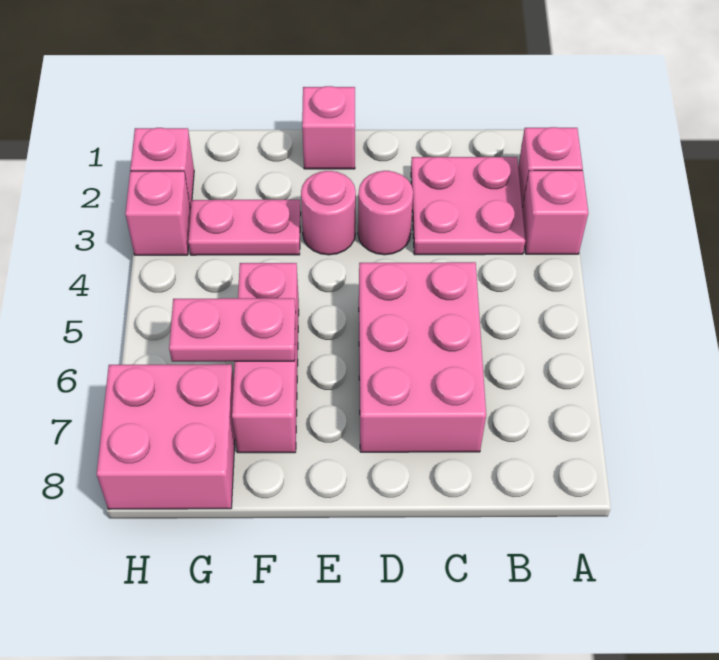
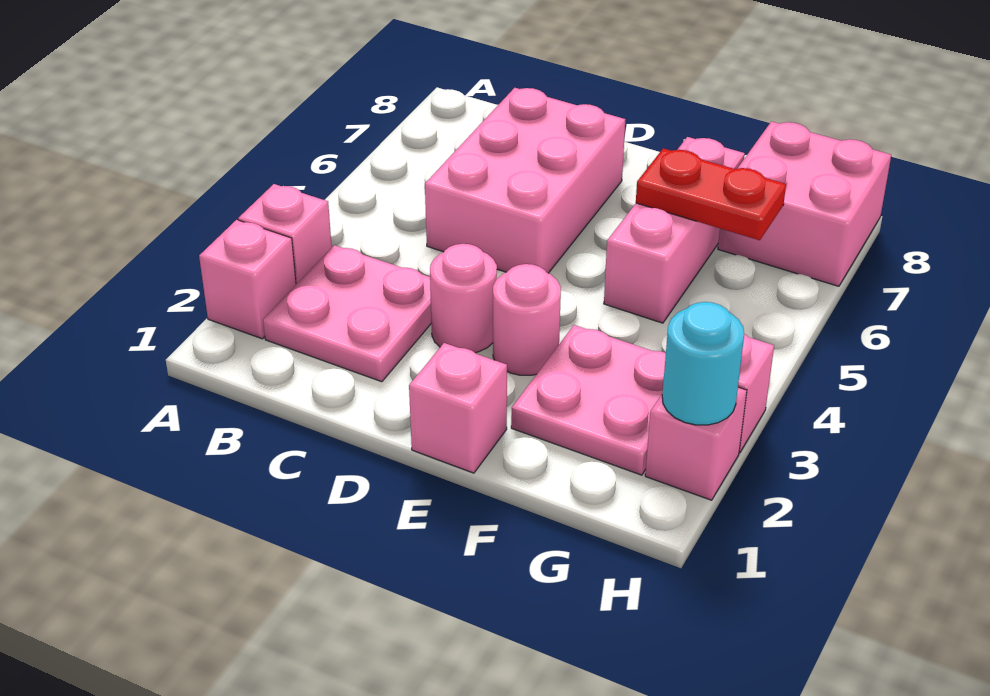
pink 1x2 plate [188,200,301,255] -> pink 2x2 plate [511,325,666,475]
pink 1x2 plate [169,298,296,362] -> red 1x2 plate [636,148,786,240]
none -> cyan 1x1 round brick [662,302,744,425]

